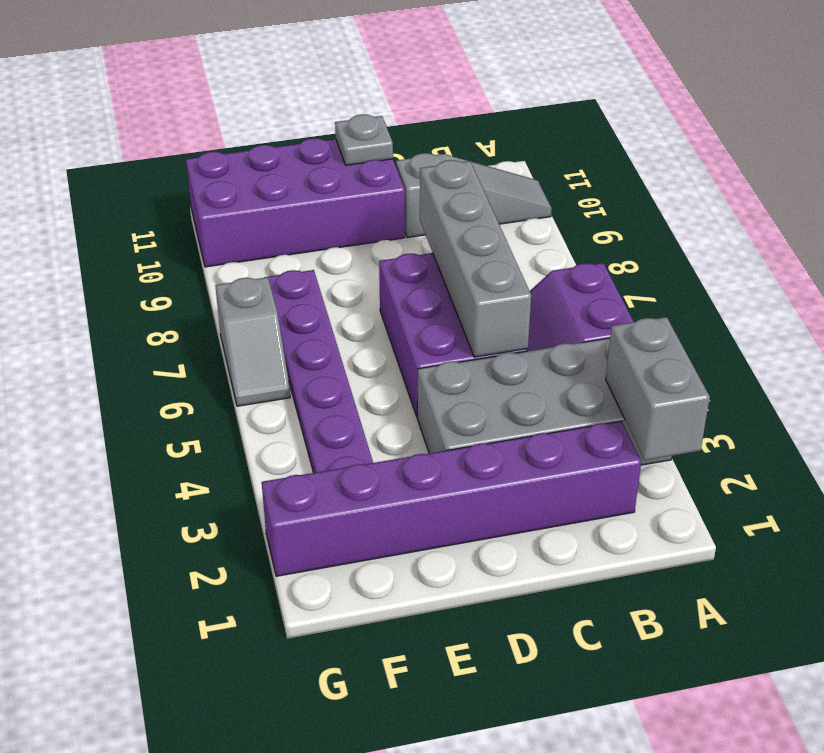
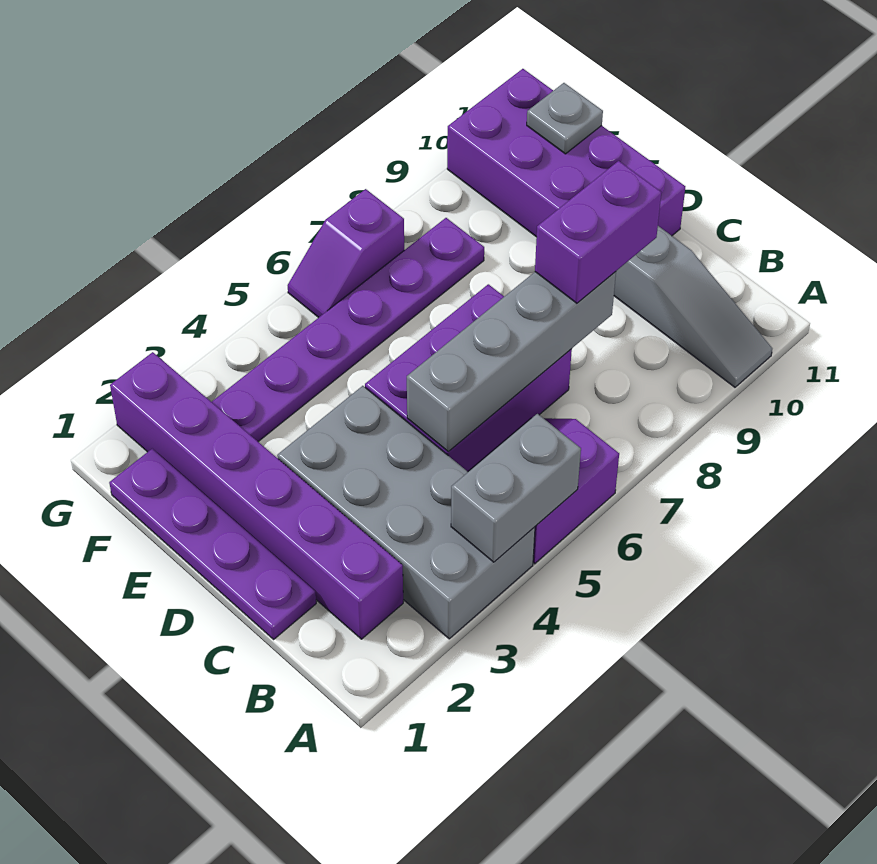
grey 1x2 brick [606,317,710,460] -> grey 1x2 brick moved to [451,414,581,562]
none -> purple 1x4 plate [109,449,316,639]
none -> purple 1x2 brick [535,161,662,303]
grey 1x1 plate [335,115,393,165] -> grey 1x1 plate moved to [527,83,603,154]
grey 1x2 slope [215,277,290,406] -> purple 1x2 slope [288,189,404,318]

